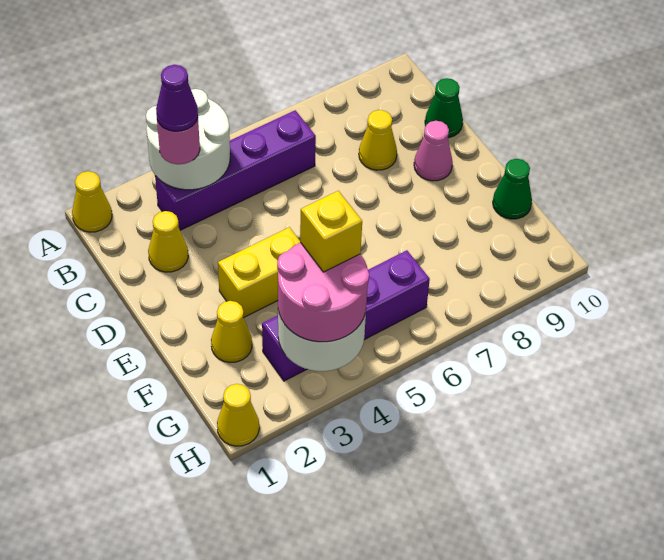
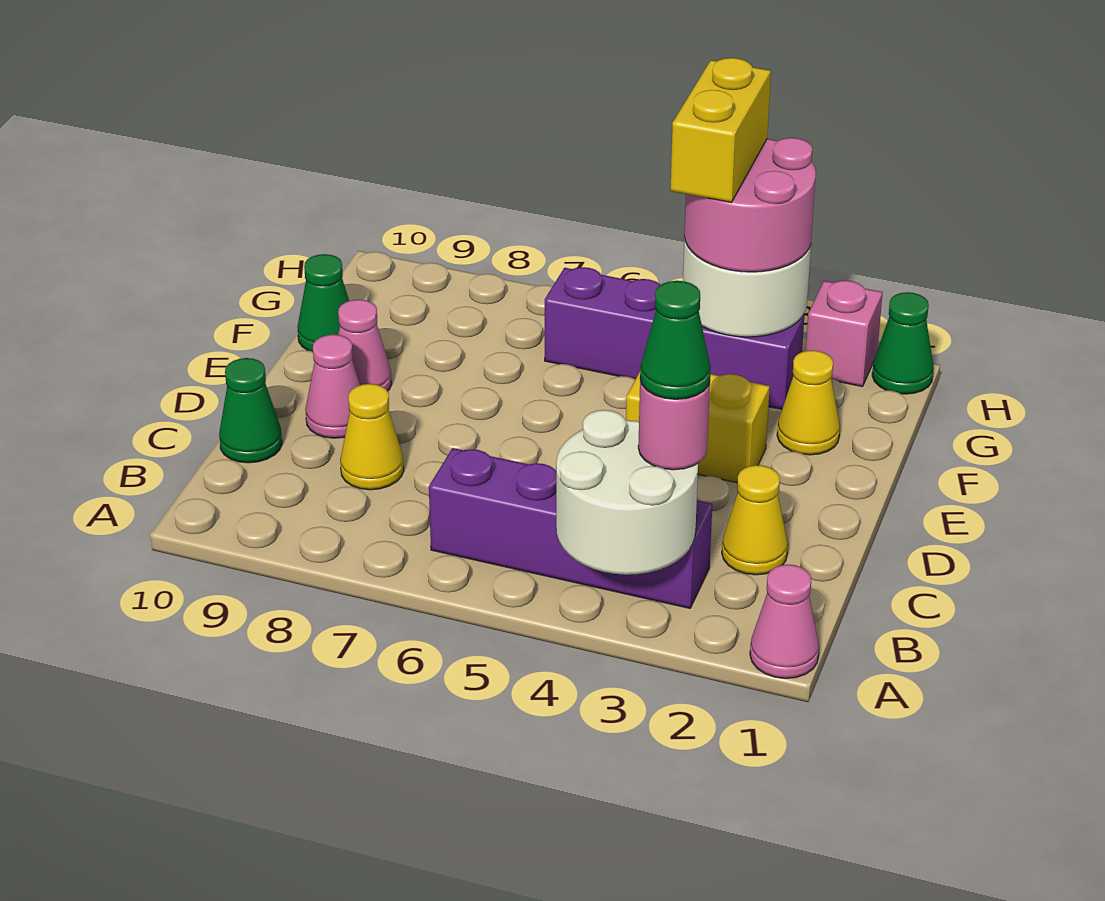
yellow 1x1 cone [72,171,112,232] -> pink 1x1 cone [750,564,819,678]
purple 1x1 cone [156,65,198,131] -> green 1x1 cone [640,281,711,399]
none -> pink 1x1 cone [338,300,392,391]
yellow 1x1 brick [300,191,362,272] -> yellow 1x2 brick [670,58,771,202]
yellow 1x1 cone [217,384,259,446] -> green 1x1 cone [872,292,933,394]
none -> pink 1x1 brick [806,280,883,387]

